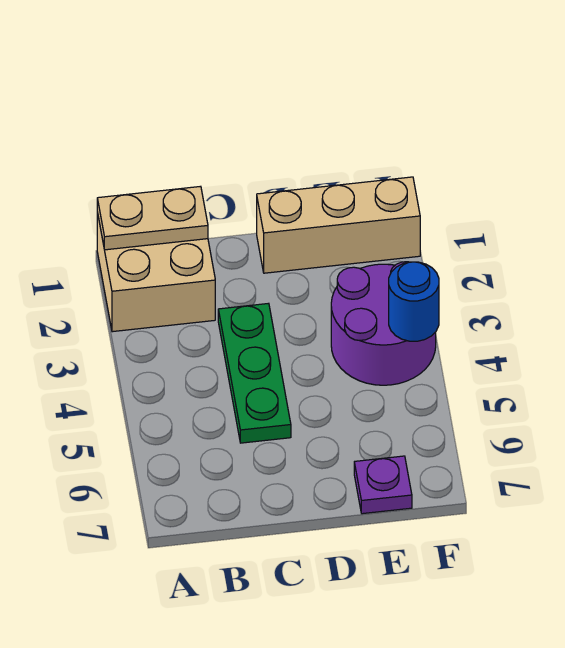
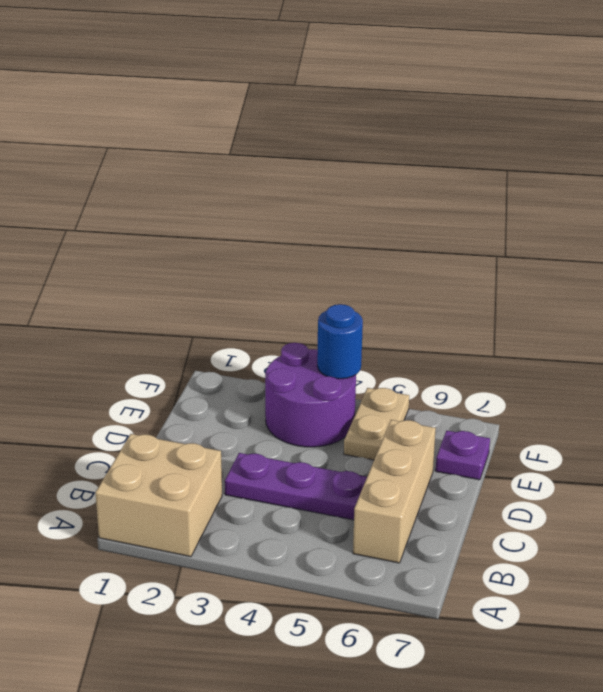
tan 1x2 plate [97,186,208,250] -> tan 1x2 plate moved to [344,388,409,460]
green 1x3 plate [218,303,291,443] -> purple 1x3 plate [225,453,367,520]
tan 1x3 brick [257,177,420,273] -> tan 1x3 brick moved to [353,420,436,563]

